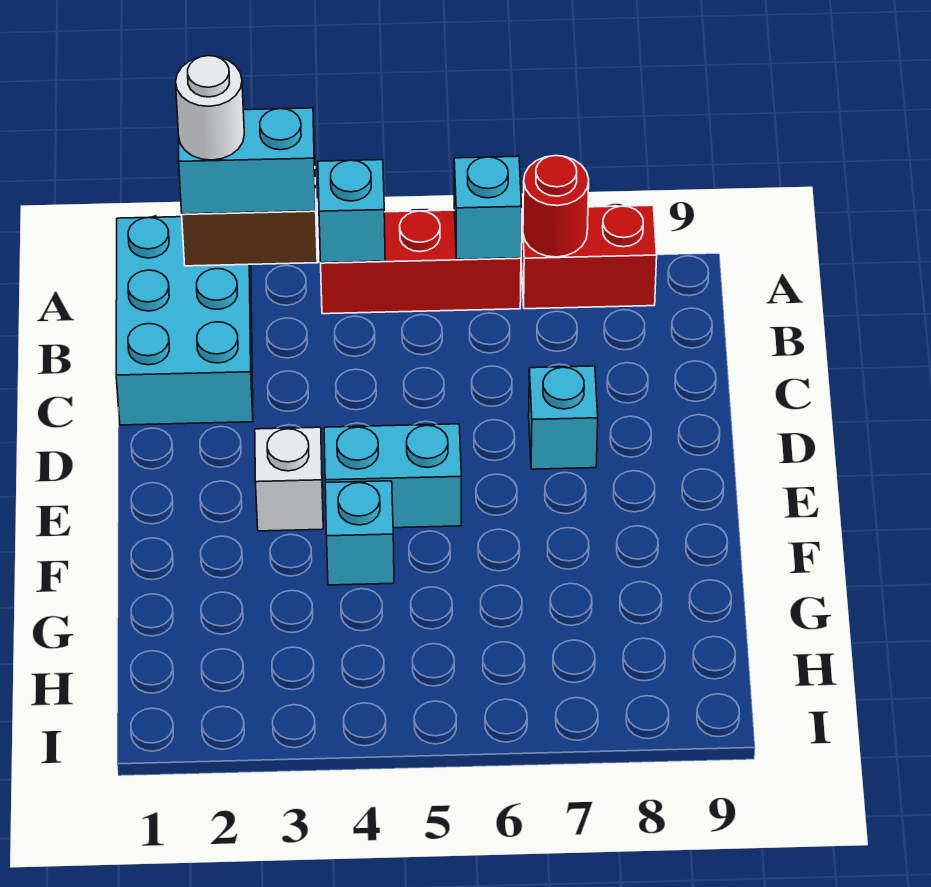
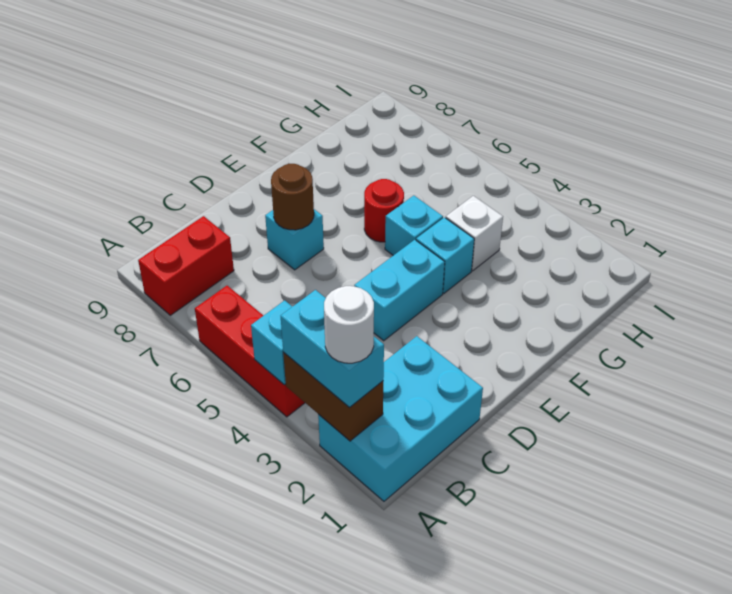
cyan 1x1 brick [454,156,522,259] -> cyan 1x1 brick moved to [385,196,443,255]
red 1x2 brick [521,205,657,309] -> red 1x2 brick turned to [138,216,234,315]
red 1x1 round brick [523,155,589,257] -> red 1x1 round brick moved to [364,179,404,242]
none -> brown 1x1 round brick [271,164,314,230]
white 1x1 brick [255,427,323,531] -> white 1x1 brick moved to [446,196,503,271]
cyan 1x2 brick [324,424,461,528] -> cyan 1x2 brick turned to [354,240,445,341]

